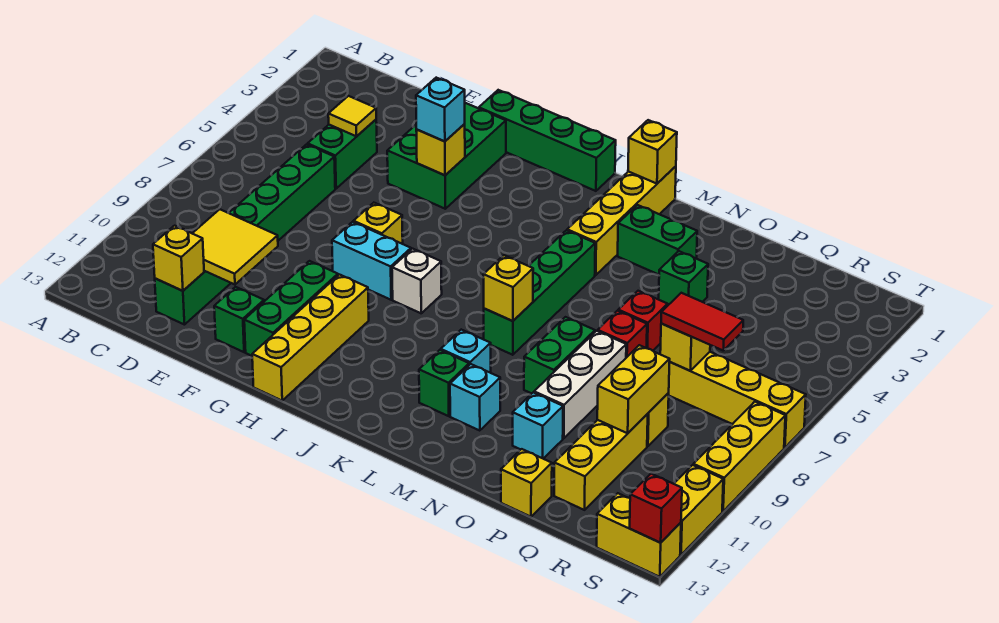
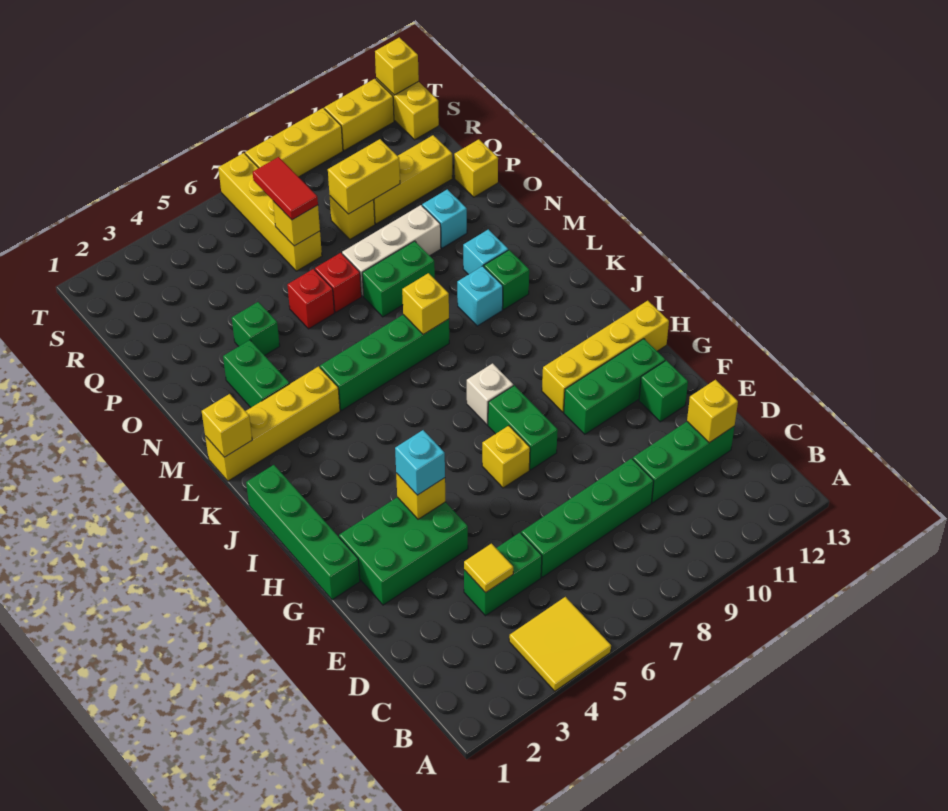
yellow 2x2 tile [192,209,278,285] -> yellow 2x2 tile moved to [509,597,611,691]
cyan 1x2 brick [332,222,411,300] -> green 1x2 brick [488,385,558,470]
red 1x1 brick [630,474,682,543] -> yellow 1x1 brick [375,37,419,95]

